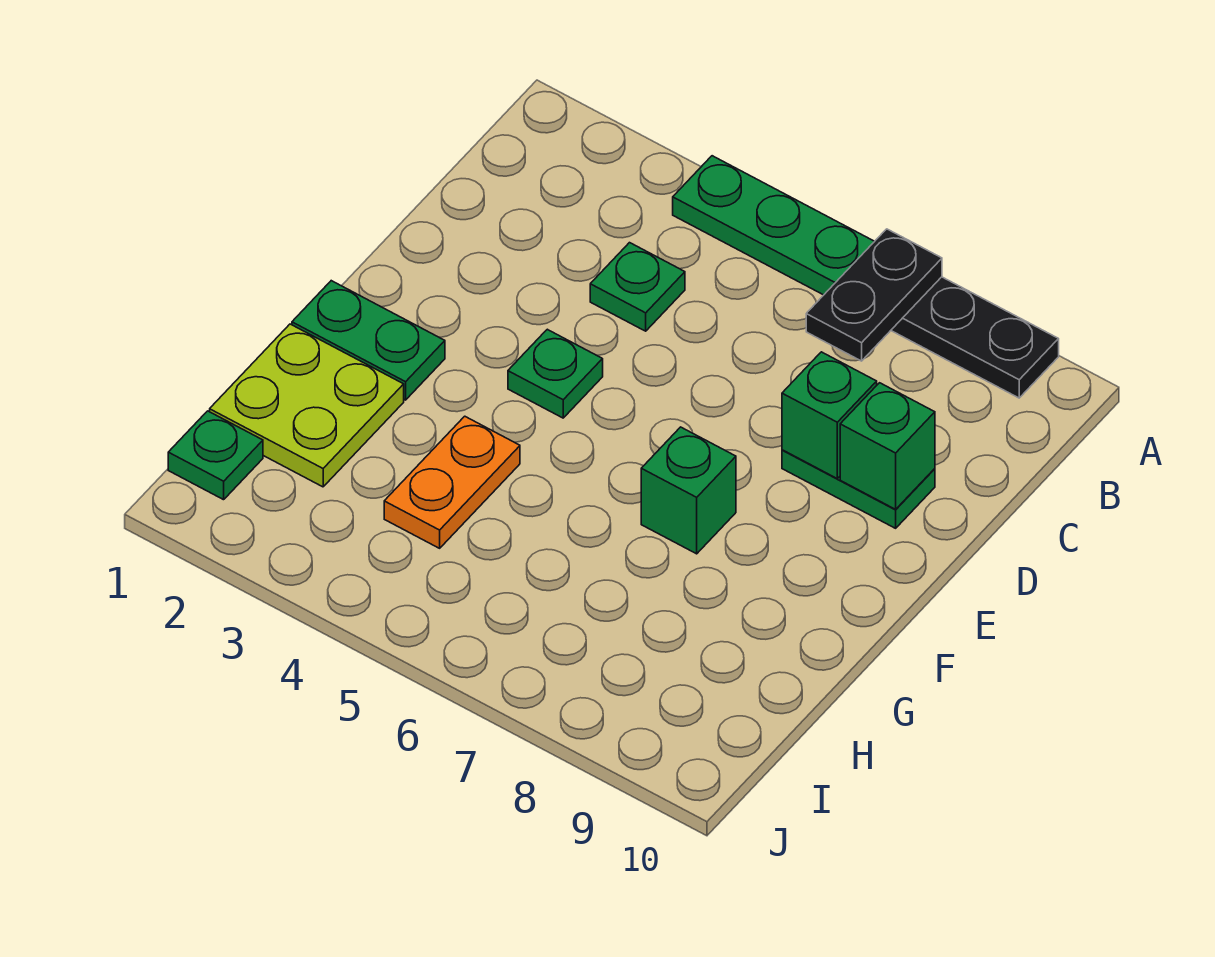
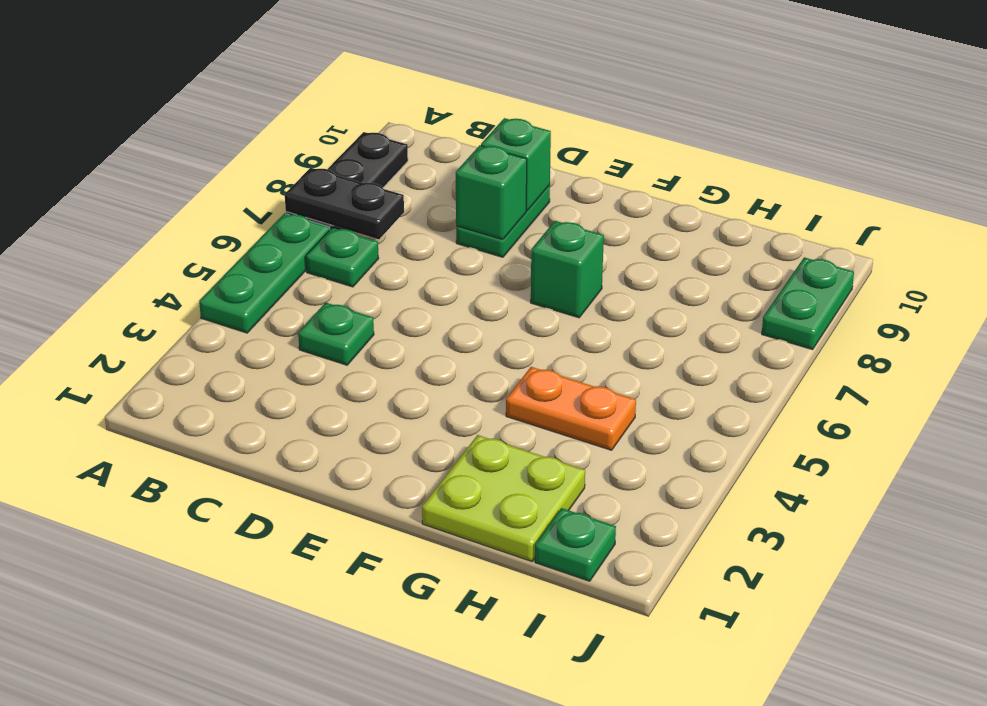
green 1x1 plate [508,329,603,418] -> green 1x1 plate moved to [306,228,379,287]
green 1x2 plate [292,281,445,400] -> green 1x2 plate moved to [762,257,854,350]

